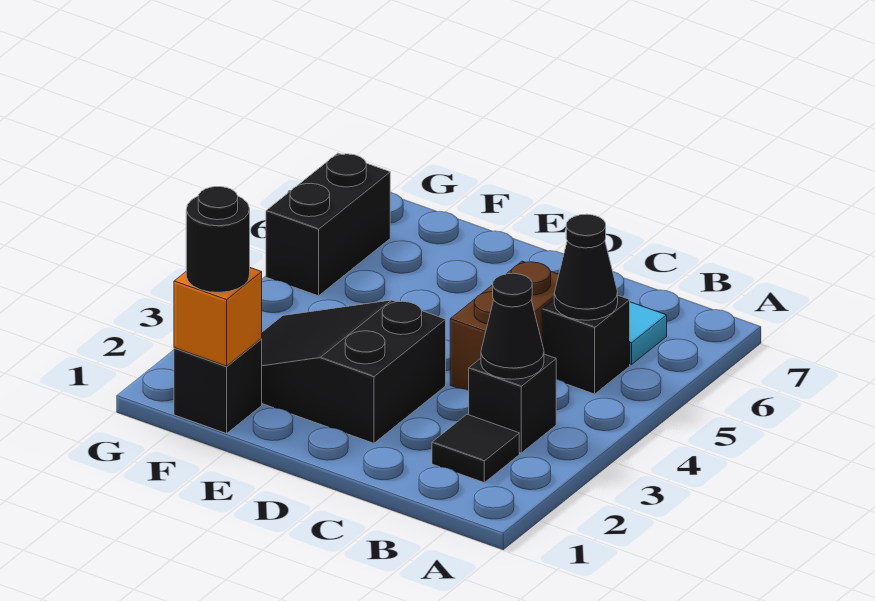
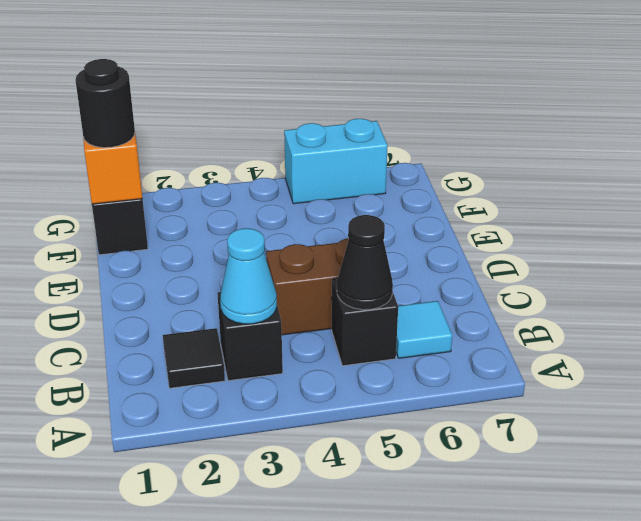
black 1x1 cone [481,273,544,379] -> cyan 1x1 cone [220,228,277,324]
black 2x3 slope [261,300,446,443] -> none
black 1x2 brick [266,153,390,296] -> cyan 1x2 brick [284,119,388,204]

